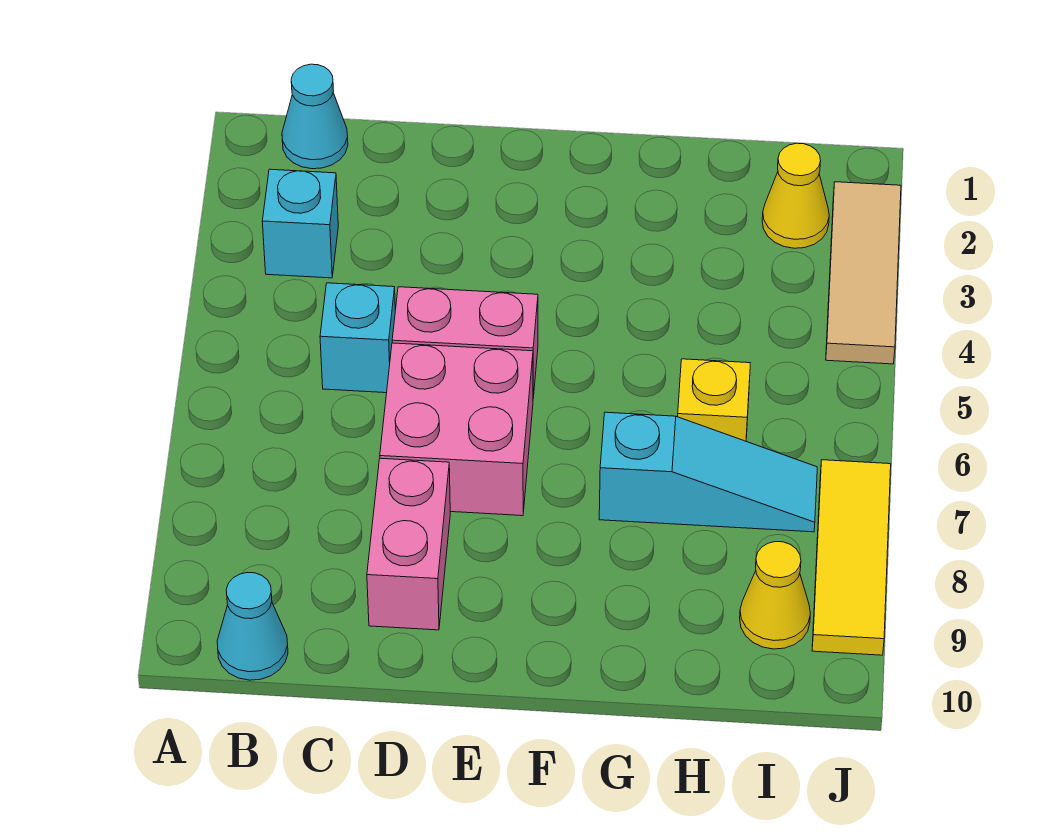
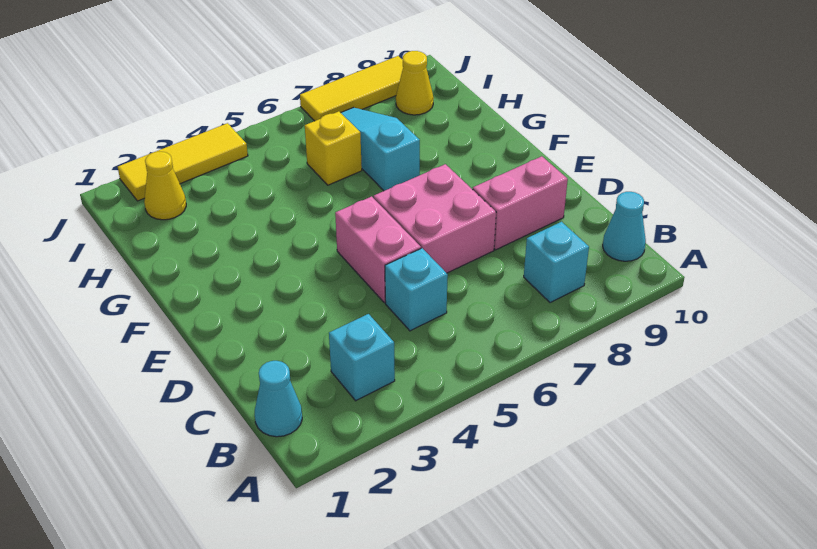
none -> cyan 1x1 brick [524,222,589,303]
tan 1x3 tile [826,182,901,364] -> yellow 1x3 tile [118,123,248,201]

